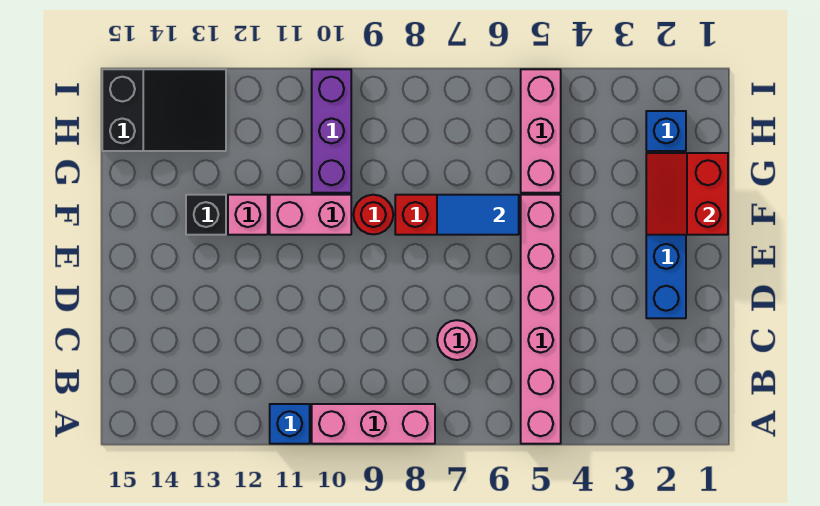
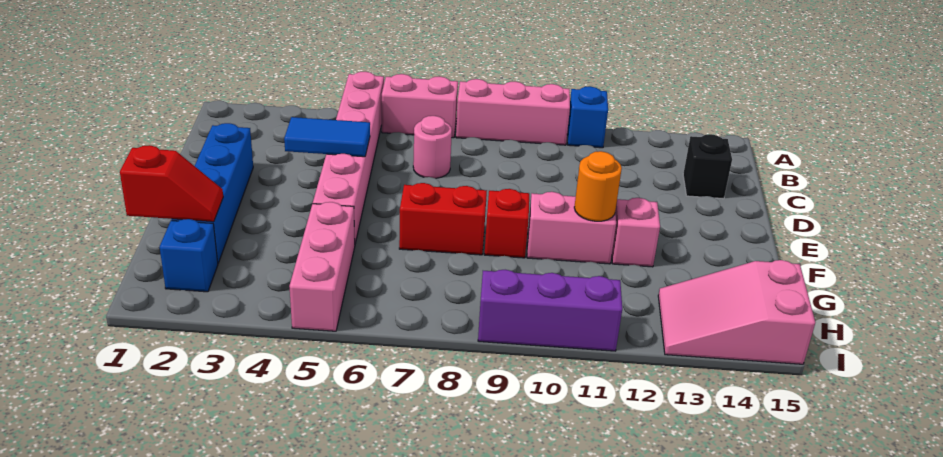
none -> pink 1x2 brick [382,74,458,138]
red 2x2 slope [646,153,728,235] -> red 1x2 slope [120,145,223,222]
blue 1x2 tile [437,195,519,235] -> blue 1x2 tile moved to [284,117,370,157]
red 1x1 round brick [354,195,393,234] -> red 1x1 brick [484,189,529,258]
none -> orange 1x1 round brick [574,151,622,221]
black 1x1 brick [186,195,226,235] -> black 1x1 brick moved to [683,134,732,199]
purple 1x3 brick [312,69,351,193] -> purple 1x3 brick turned to [478,270,622,351]
black 2x3 slope [102,69,226,151] -> pink 2x3 slope [658,260,815,364]

